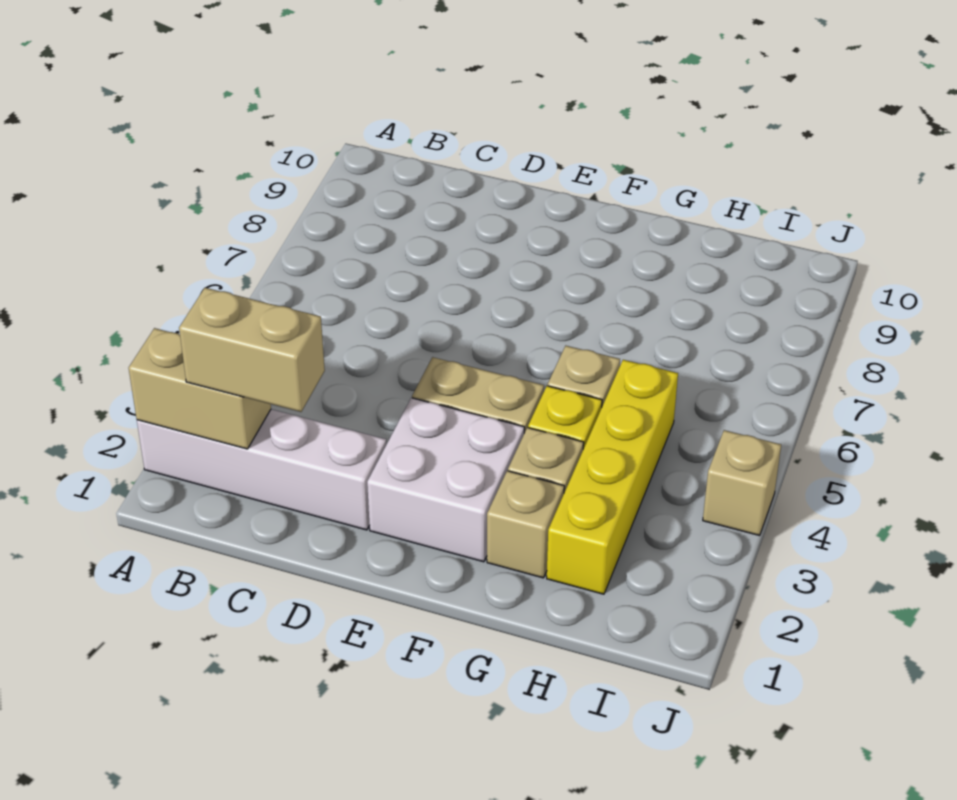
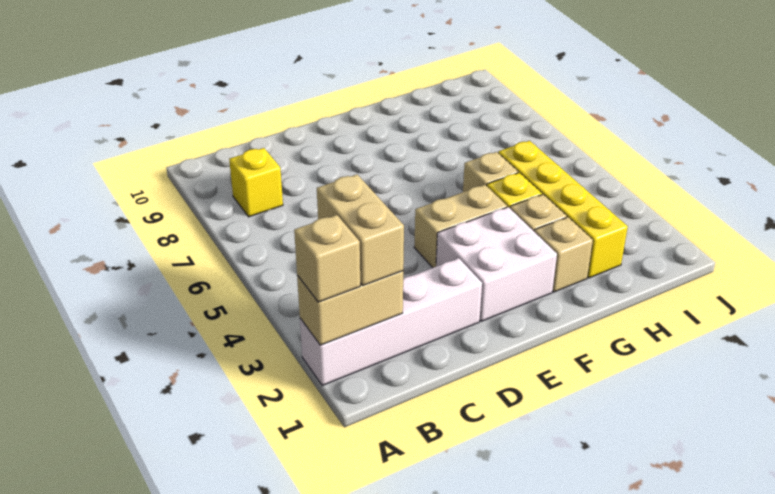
tan 1x2 brick [179,288,325,412] -> tan 1x2 brick turned to [317,174,404,285]
none -> yellow 1x1 brick [229,148,283,217]
tan 1x1 brick [703,430,781,536] -> tan 1x1 brick moved to [294,215,360,302]

